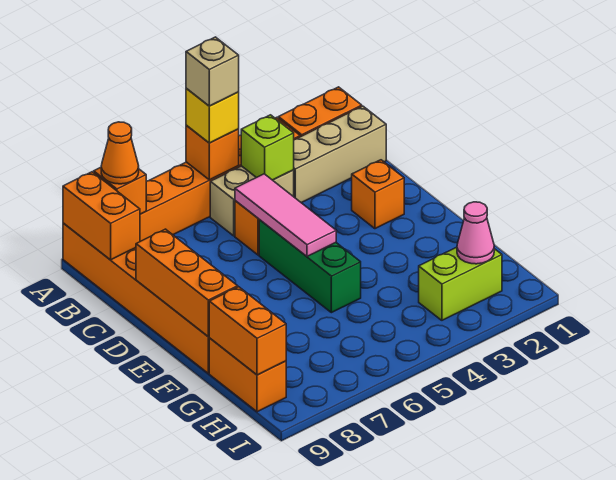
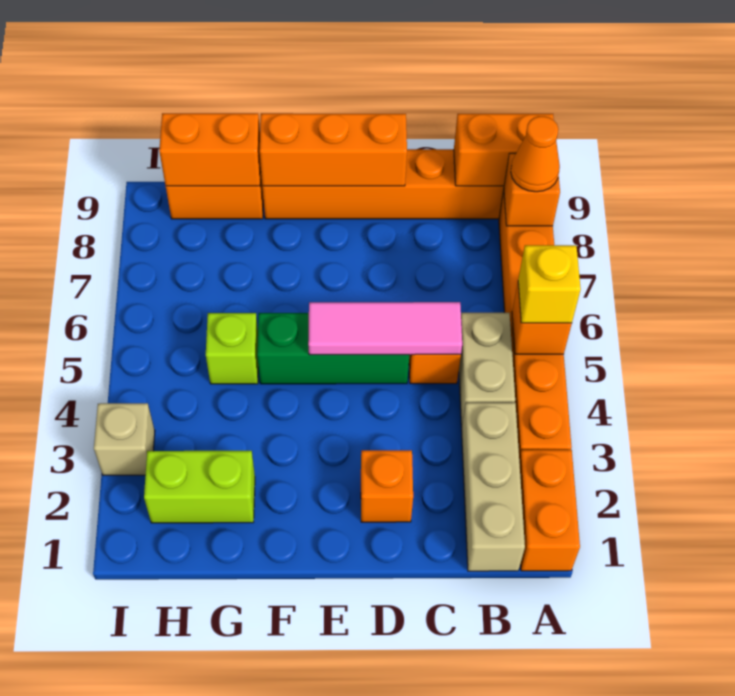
tan 1x1 brick [186,37,239,106] -> tan 1x1 brick moved to [94,403,155,475]
lime 1x1 brick [241,115,294,180] -> lime 1x1 brick moved to [206,313,258,384]
lime 1x2 brick [419,247,502,320] -> lime 1x2 brick turned to [144,451,255,523]
pink 1x1 cone [457,202,494,264] -> none

